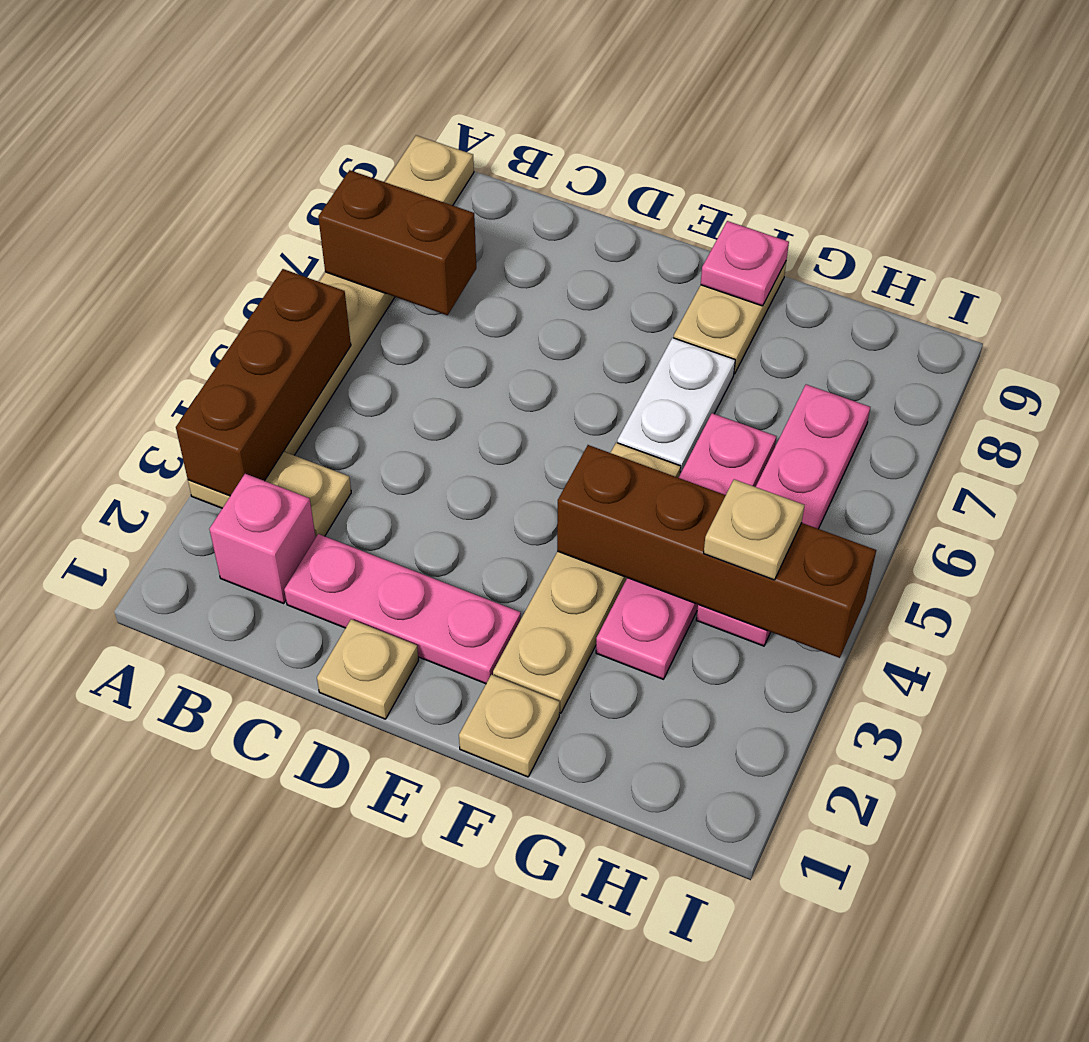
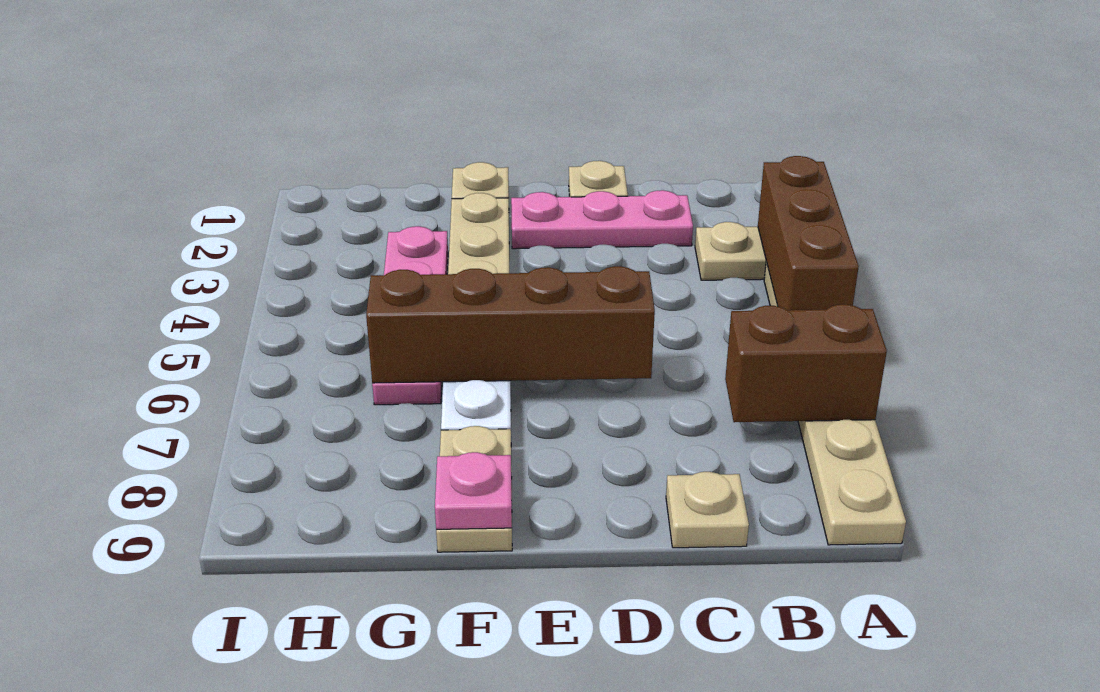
pink 1x1 brick [209,474,316,603] -> none
brown 1x4 brick [557,445,876,658] -> brown 1x4 brick moved to [366,266,655,383]
pink 1x4 plate [696,384,870,646] -> none
tan 1x1 plate [704,479,805,580] -> tan 1x1 plate moved to [666,472,749,548]

